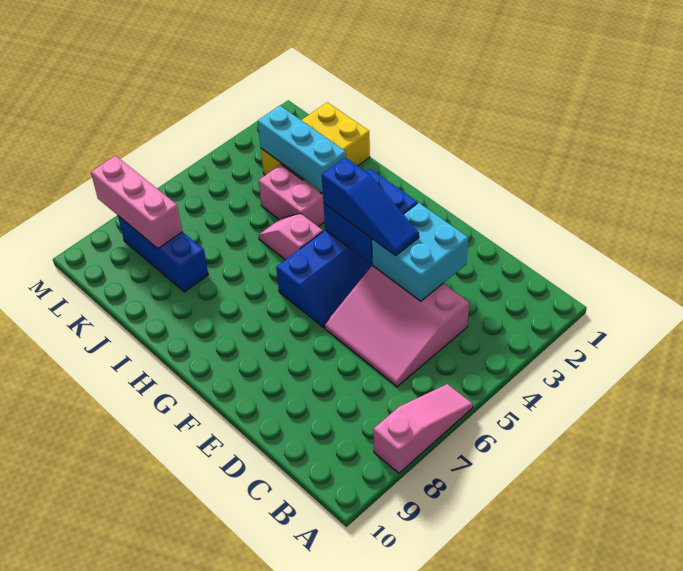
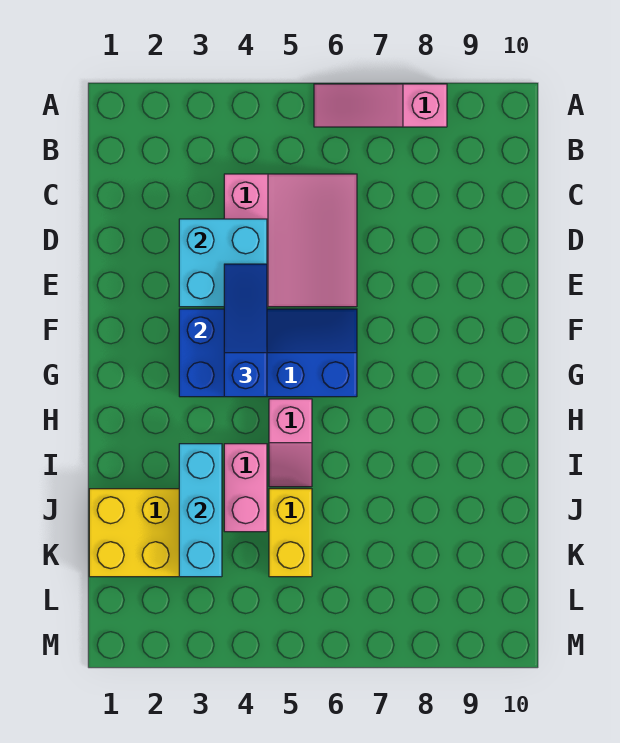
none -> yellow 1x2 brick [269,489,312,577]
blue 1x3 brick [118,216,208,292] -> none
pink 1x3 brick [91,156,182,248] -> none

